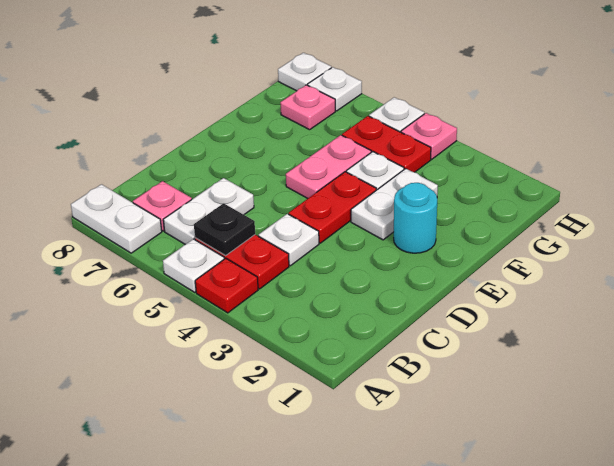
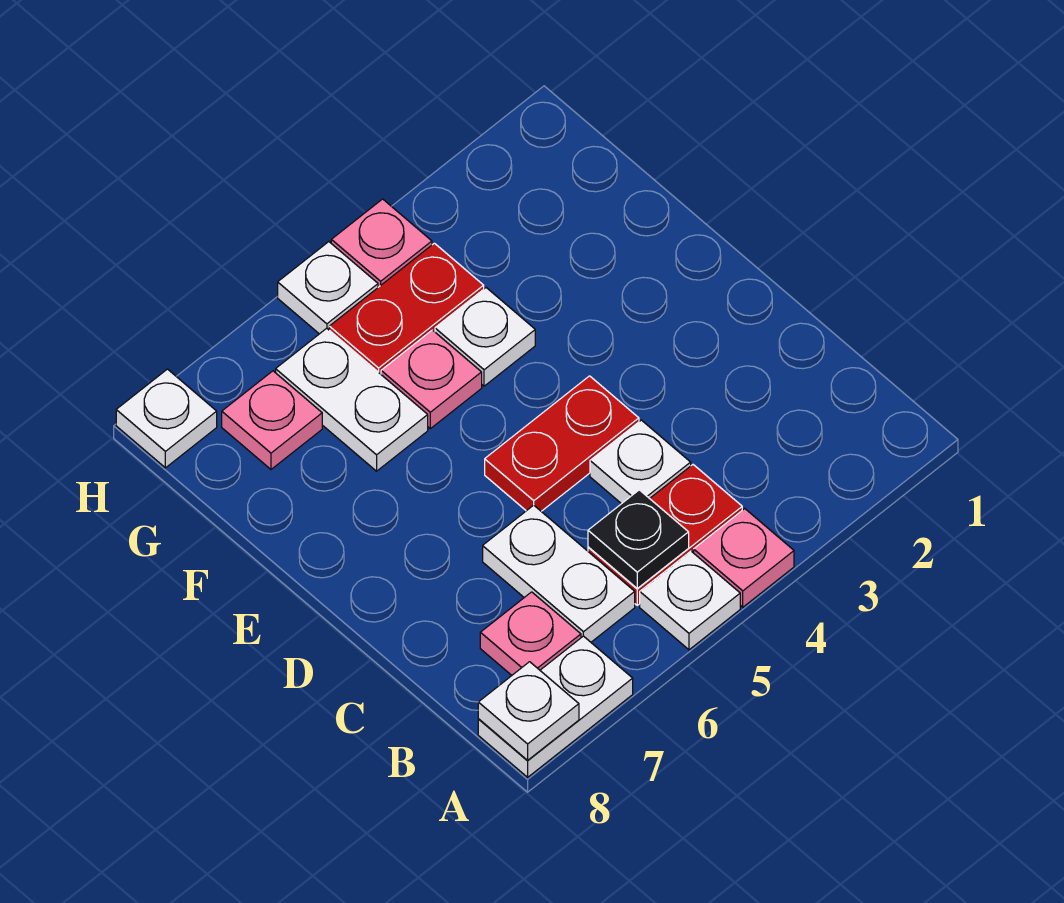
red 1x1 plate [195,258,258,313] -> pink 1x1 plate [694,509,794,607]
red 1x2 plate [289,172,376,243] -> red 1x2 plate turned to [485,376,639,511]
cyan 1x1 round brick [394,183,437,253] -> none
white 1x2 plate [351,169,438,240] -> white 1x2 plate moved to [276,328,428,471]
pink 1x2 plate [286,135,371,198] -> pink 1x1 plate [381,330,482,429]
white 1x1 plate [308,67,362,111] -> white 1x1 plate moved to [478,662,579,760]

